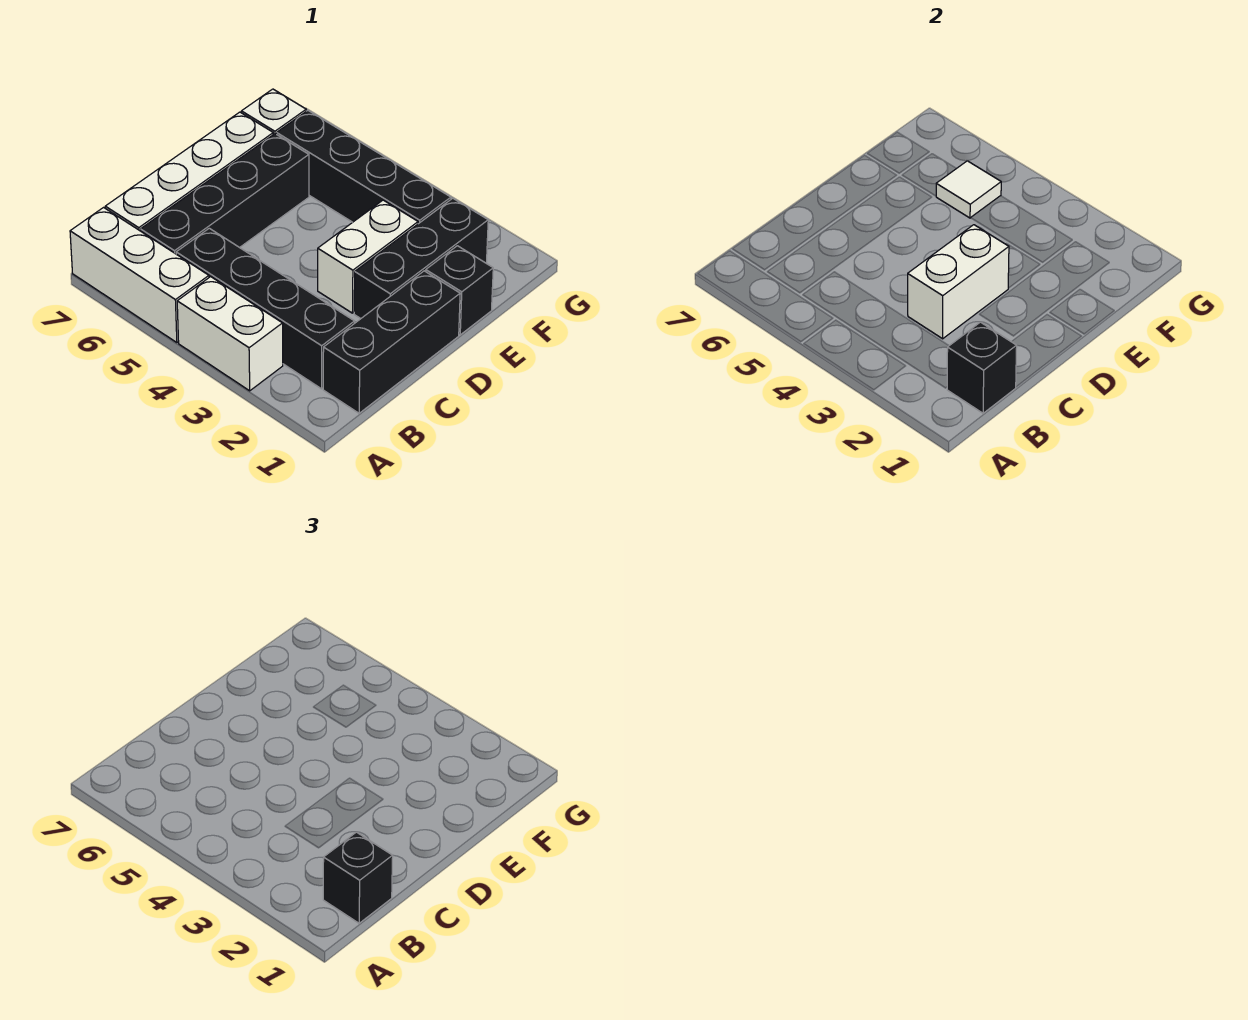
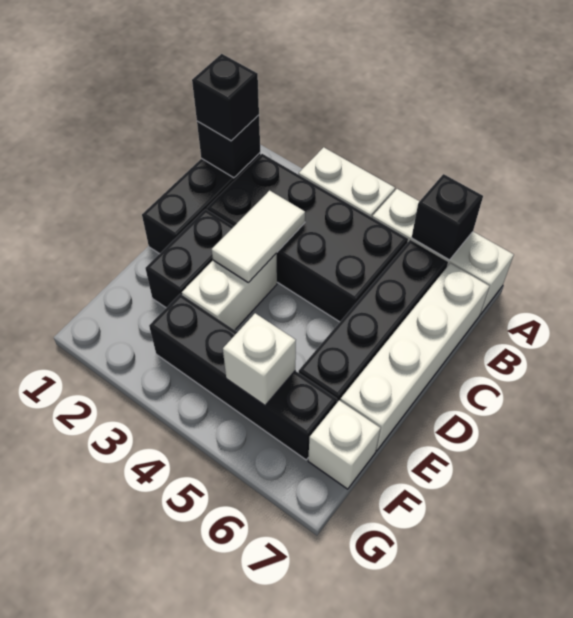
black 1x4 brick [176,228,355,389] -> black 2x4 brick [207,154,408,322]
white 1x2 brick [908,225,1009,339] -> white 1x2 tile [212,190,305,283]
black 1x3 brick [354,198,488,319] -> black 1x2 brick [145,209,234,308]
black 1x1 brick [426,246,493,335] -> black 1x1 brick moved to [412,174,483,260]
white 1x1 tile [936,161,1001,218] -> white 1x1 brick [223,313,296,405]

